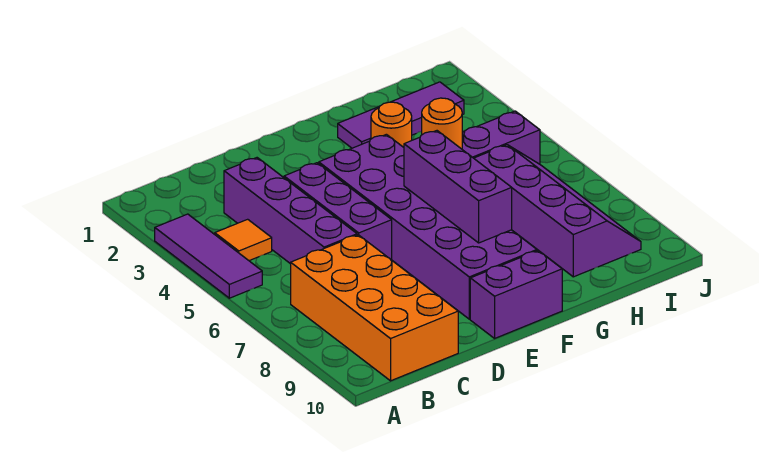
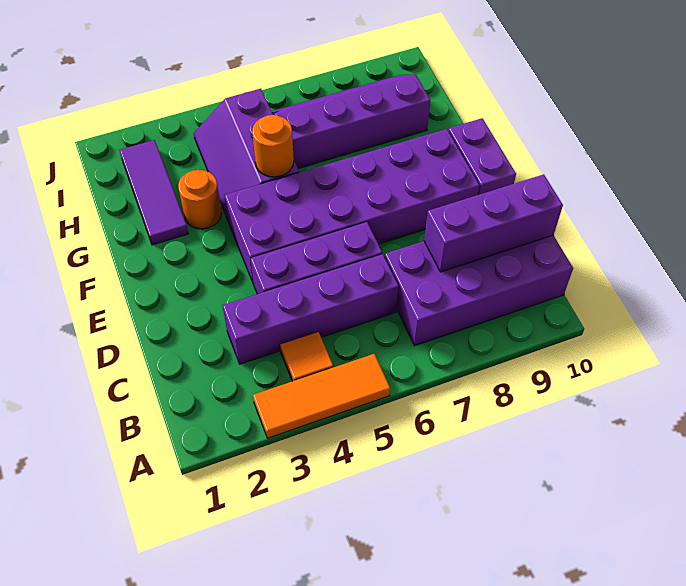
purple 1x3 tile [155,214,262,298] -> orange 1x3 tile [253,354,390,438]
orange 2x4 brick [291,235,458,381] -> purple 2x4 brick [385,235,573,345]
purple 1x3 brick [404,131,512,243] -> purple 1x3 brick moved to [424,175,563,272]

